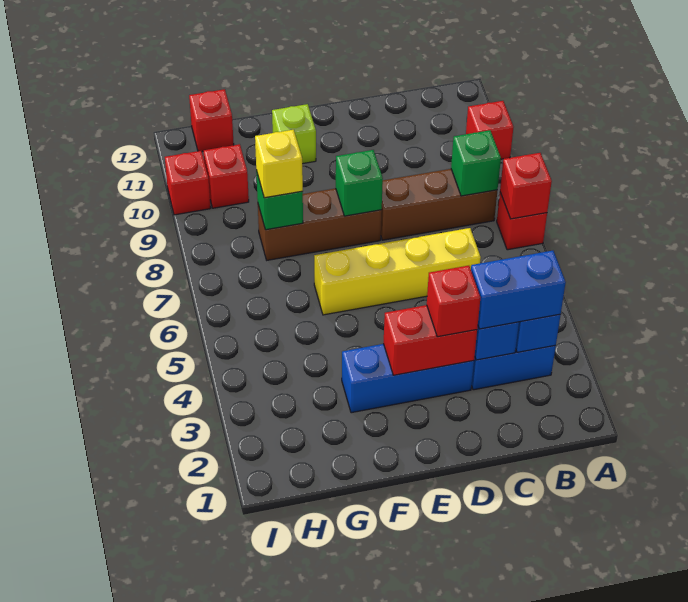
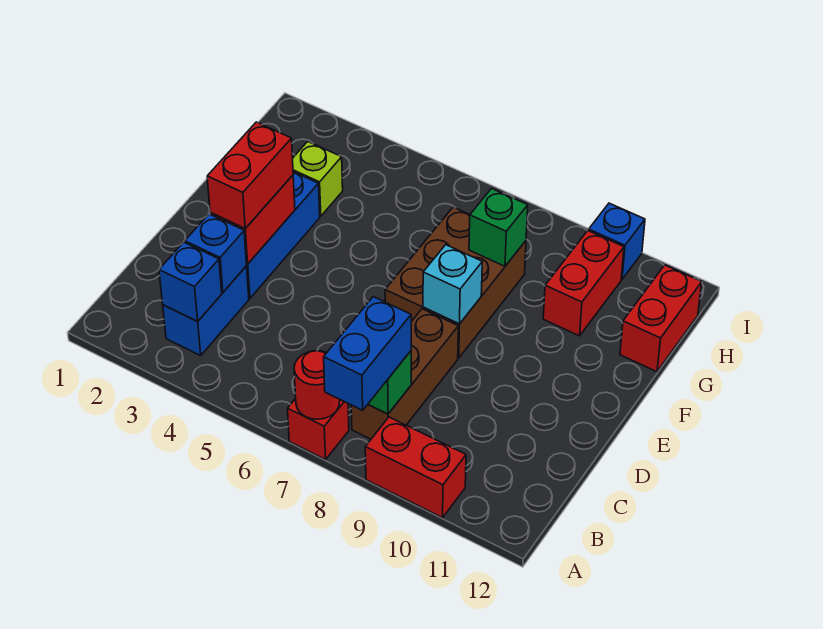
red 1x1 brick [500,153,552,219] -> red 1x1 round brick [294,351,340,419]
red 1x1 brick [466,101,513,159] -> red 1x2 brick [365,417,466,518]
blue 1x2 brick [471,251,566,329] -> blue 1x2 brick moved to [324,297,411,410]
yellow 1x4 brick [314,228,481,315] -> none
red 1x1 brick [427,266,480,337] -> red 1x2 brick [207,122,293,228]
brown 1x3 brick [258,188,382,260] -> brown 2x3 brick [385,207,526,358]
green 1x1 brick [336,150,383,216] -> cyan 1x1 brick [423,245,482,324]
lime 1x1 brick [272,104,316,164] -> lime 1x1 brick moved to [293,142,343,216]
yellow 1x1 brick [255,130,303,198] -> none
red 1x1 brick [203,144,249,208] -> red 1x2 brick [543,231,624,336]
red 1x1 brick [189,89,234,151] -> red 1x2 brick [620,265,702,372]
red 1x1 brick [165,151,210,215] -> blue 1x1 brick [589,203,645,279]

